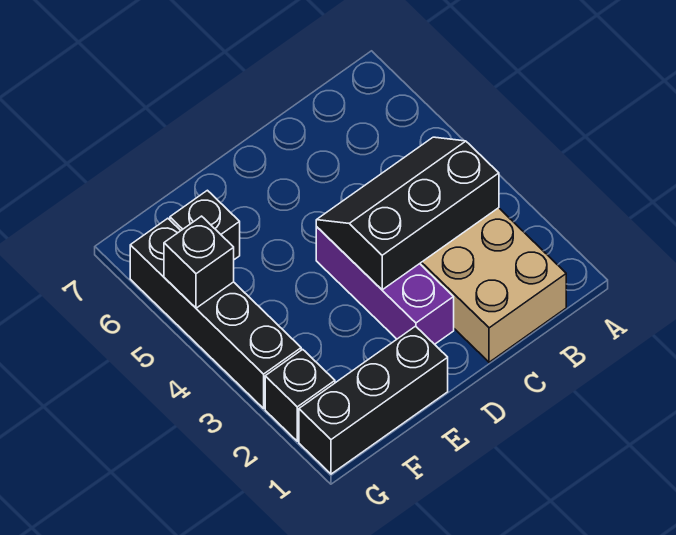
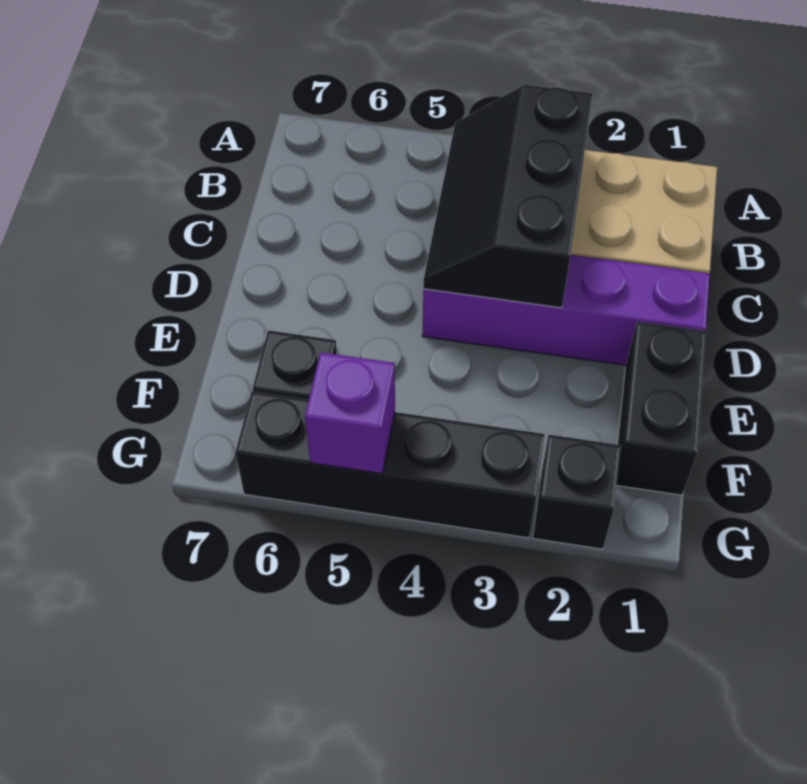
purple 1x3 brick [316,227,454,344] -> purple 1x4 brick [422,255,710,365]
black 1x3 brick [299,326,448,474] -> black 1x2 brick [617,322,706,495]
black 1x1 brick [164,216,234,308] -> purple 1x1 brick [305,352,395,474]

